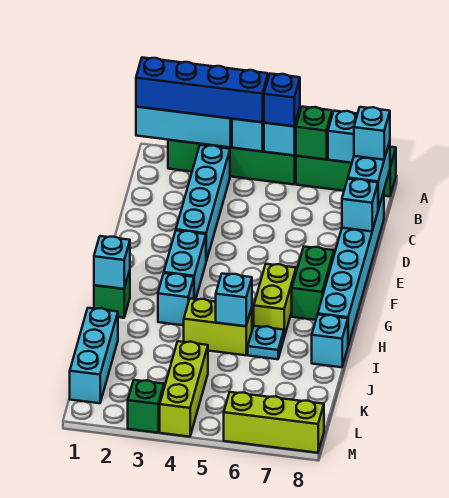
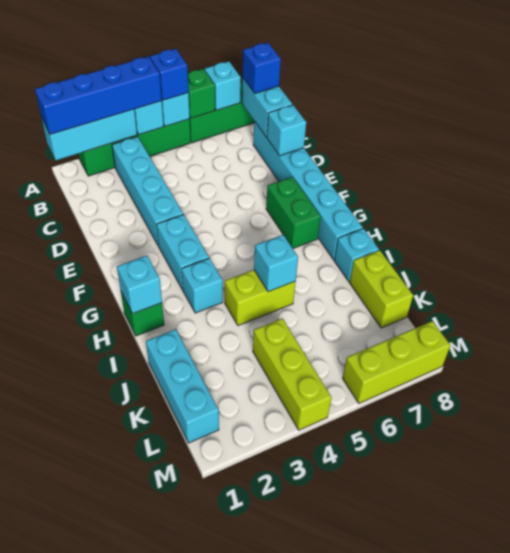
cyan 1x1 brick [354,107,390,160] -> blue 1x1 brick [243,43,281,93]
lime 1x2 brick [254,264,296,337] -> lime 1x2 brick moved to [350,250,413,328]
cyan 1x1 plate [248,326,284,359] -> none
green 1x1 brick [128,380,164,433] -> none

